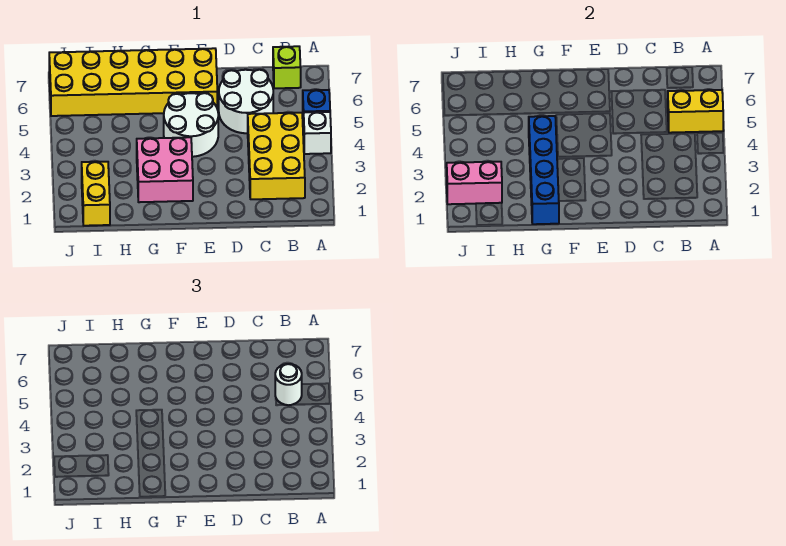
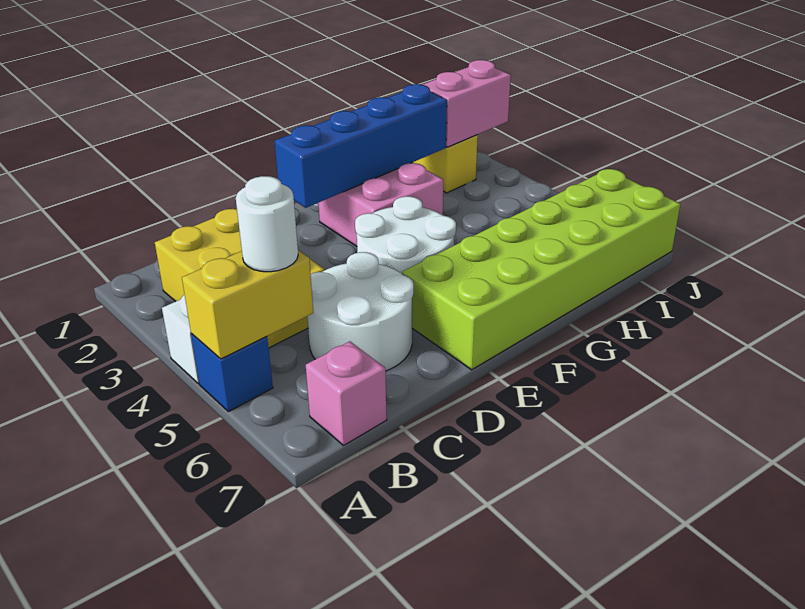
lime 1x1 brick [273,46,301,88] -> pink 1x1 brick [306,341,387,446]
yellow 2x6 brick [49,48,217,116] -> lime 2x6 brick [402,169,680,370]
blue 1x4 brick [529,116,559,224] -> blue 1x4 brick turned to [275,84,447,208]

